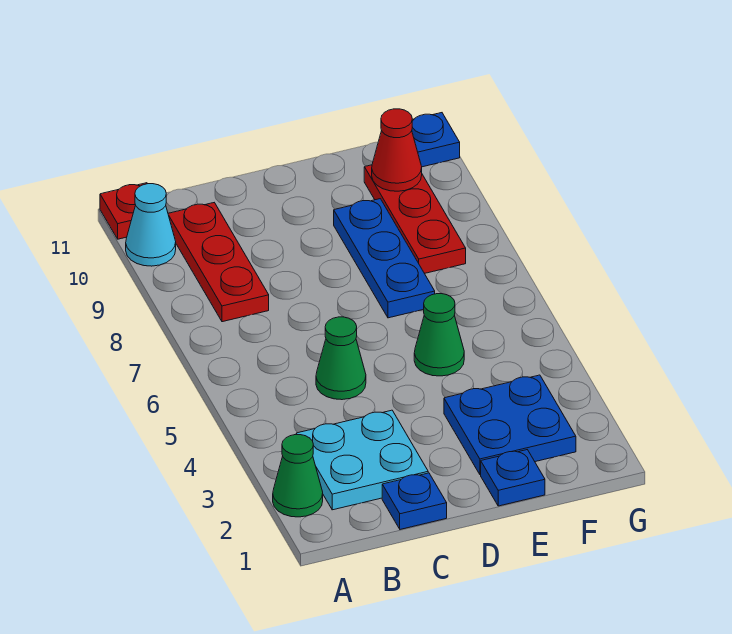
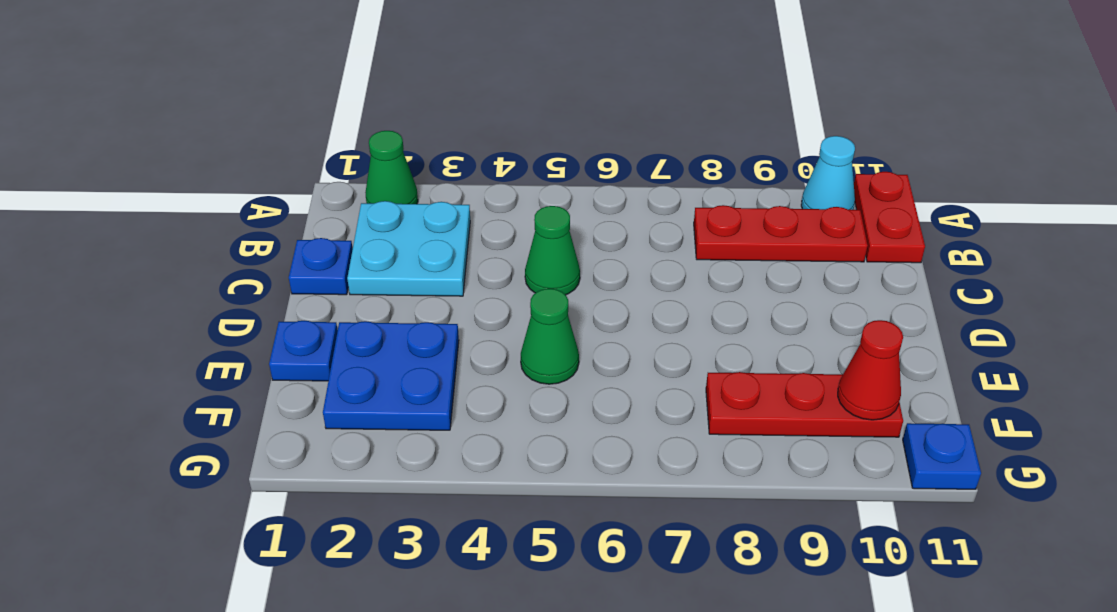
red 1x1 plate [100,183,147,239] -> red 1x2 plate [854,172,925,263]
blue 1x3 plate [334,199,435,318] -> none

